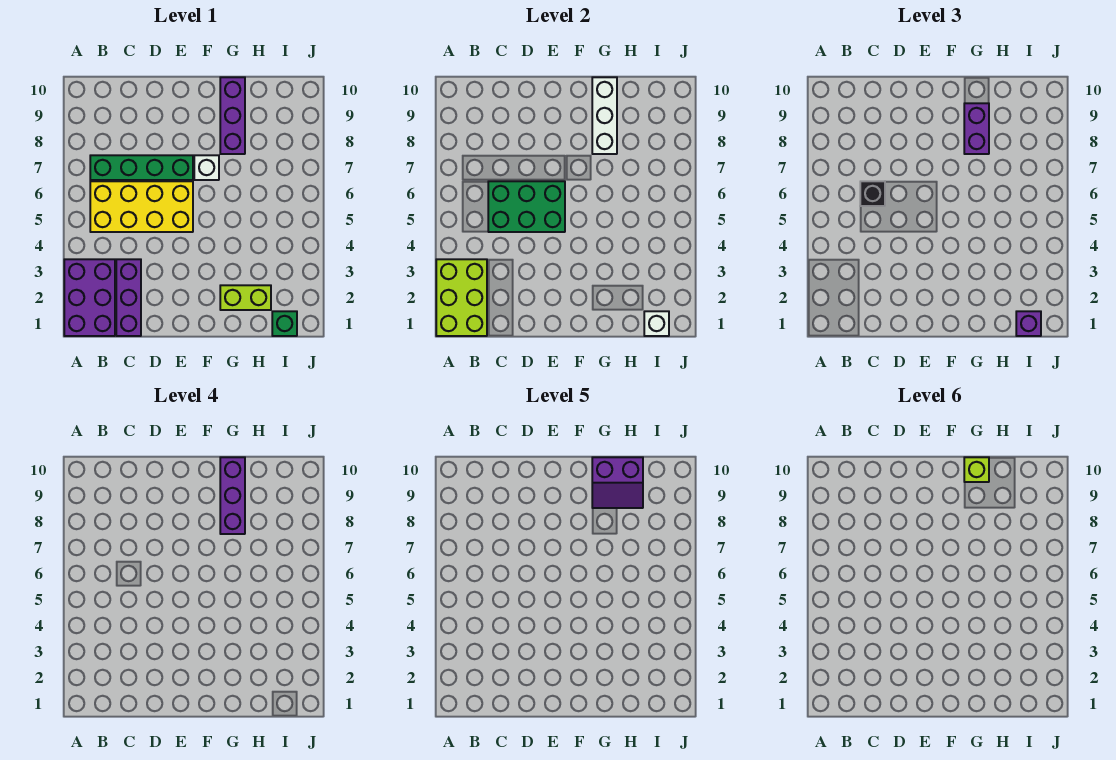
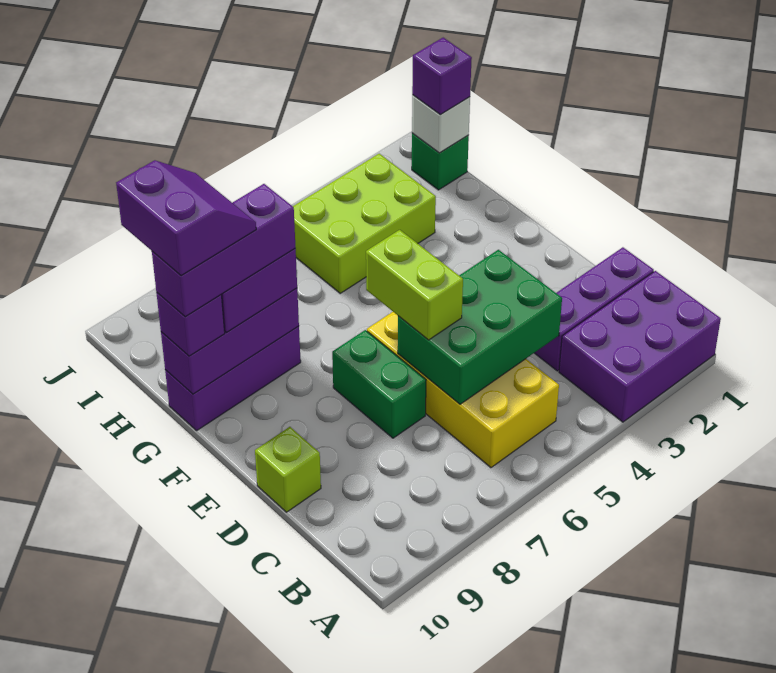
lime 2x3 brick [436,259,487,336] -> lime 2x3 brick moved to [293,154,436,293]
green 1x4 brick [90,155,193,180] -> green 1x2 brick [332,330,426,438]
green 2x3 brick [488,181,565,232] -> green 2x3 brick turned to [398,250,562,404]
black 1x1 brick [860,181,885,206] -> none
white 1x1 brick [194,155,219,180] -> none
lime 1x2 brick [220,285,271,310] -> lime 1x2 brick moved to [366,230,463,340]
white 1x3 brick [592,77,617,154] -> purple 1x3 brick [161,288,299,394]
none -> purple 1x1 brick [156,293,225,356]
lime 1x1 brick [964,457,989,482] -> lime 1x1 brick moved to [255,427,321,512]

